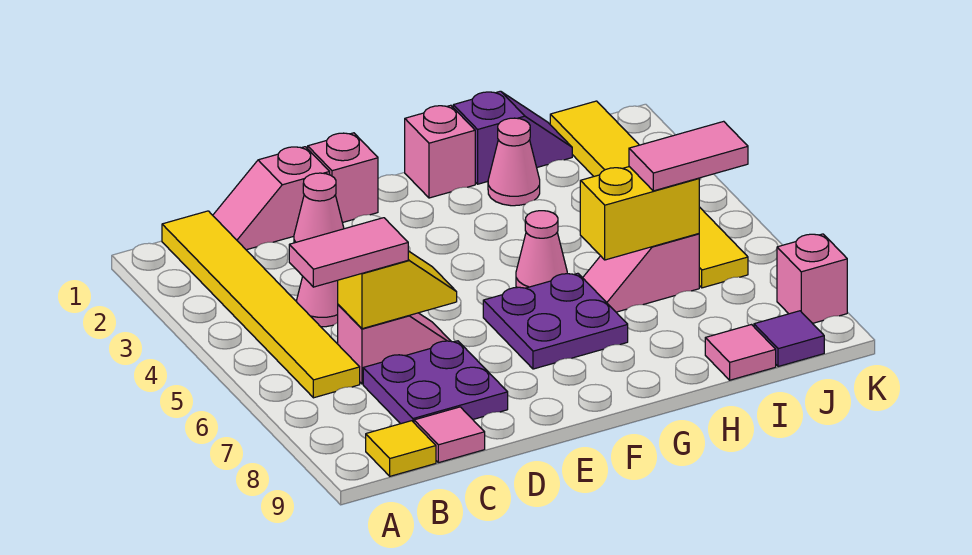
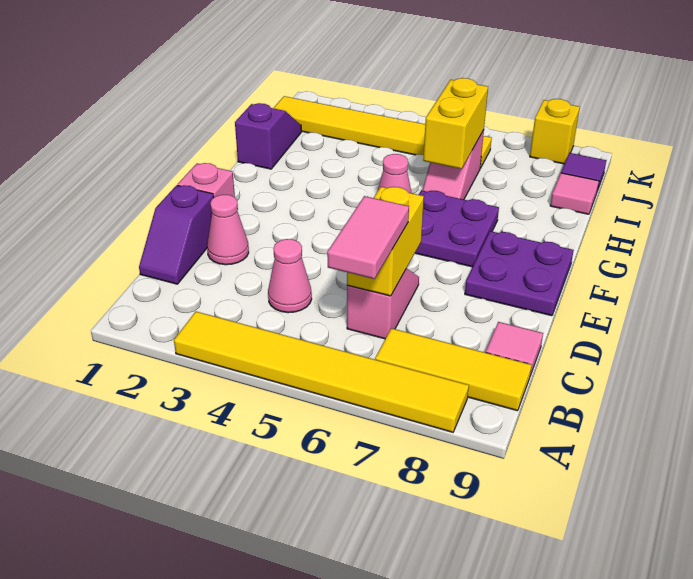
yellow 1x6 tile [162,211,360,398] -> yellow 1x6 tile moved to [174,312,469,432]
yellow 1x1 tile [366,421,436,476] -> yellow 1x3 tile [375,328,532,411]
pink 1x2 slope [213,147,330,250] -> purple 1x2 slope [139,185,214,284]
yellow 1x2 slope [338,251,457,329] -> yellow 1x2 brick [347,187,424,296]
purple 2x2 plate [363,341,508,424] -> purple 2x2 plate moved to [465,231,574,316]
pink 1x1 brick [405,105,475,198] -> none
pink 1x1 cone [488,118,540,206] -> none
pink 1x2 tile [629,121,748,191] -> none
pink 1x1 brick [777,234,847,323] -> yellow 1x1 brick [530,99,580,164]

